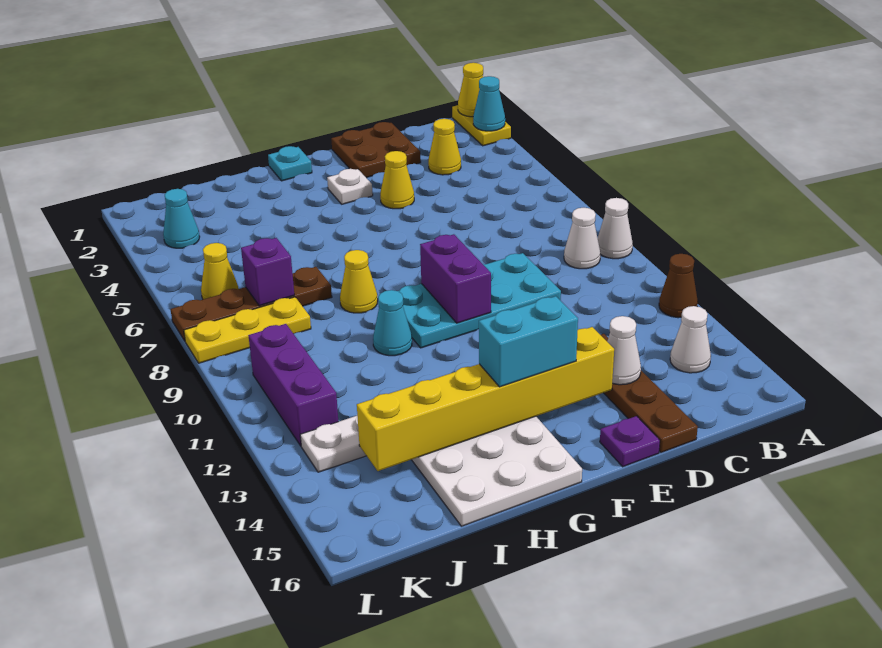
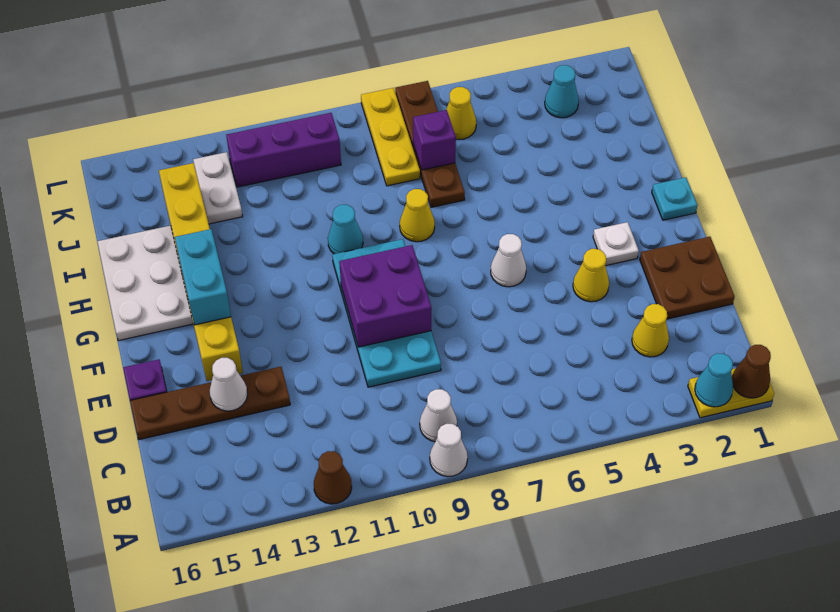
yellow 1x1 cone [458,63,483,117] -> brown 1x1 cone [732,345,771,398]
white 1x1 cone [670,306,711,373] -> white 1x1 cone moved to [491,234,526,287]
purple 1x2 brick [420,234,491,323] -> purple 2x2 brick [339,245,432,347]

